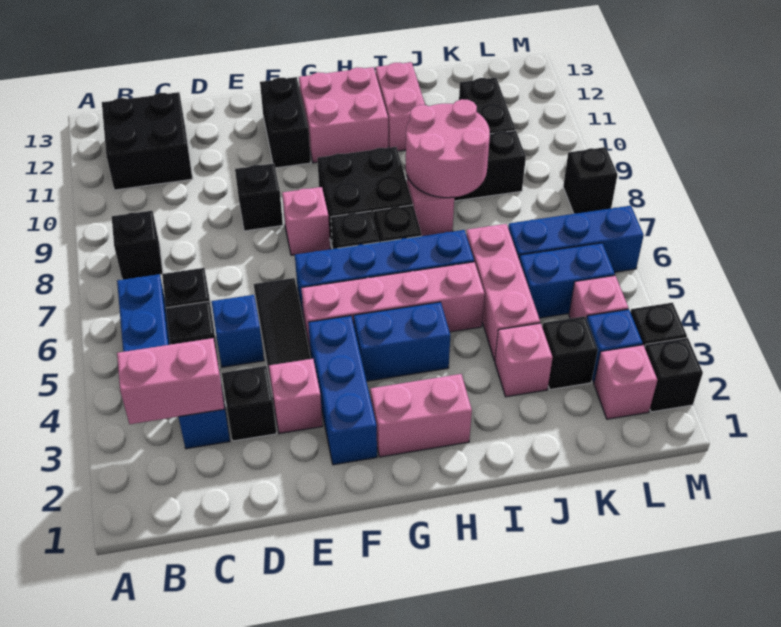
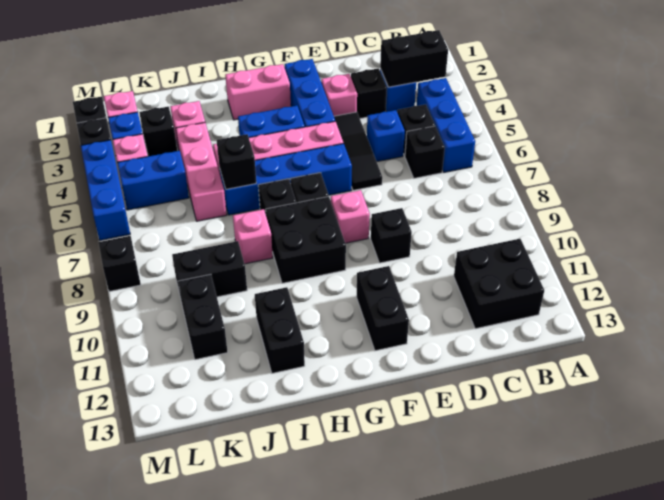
pink 1x2 brick [117,338,224,424] -> black 1x2 brick [380,30,448,87]
black 1x1 brick [112,211,163,280] -> black 1x1 brick moved to [217,134,256,189]
pink 2x2 brick [299,67,388,163] -> none
pink 2x2 round brick [406,99,490,198] -> none
pink 1x2 brick [376,62,425,151] -> black 1x2 brick [255,287,305,373]
blue 1x3 brick [508,206,644,272] -> blue 1x3 brick turned to [81,140,130,240]

